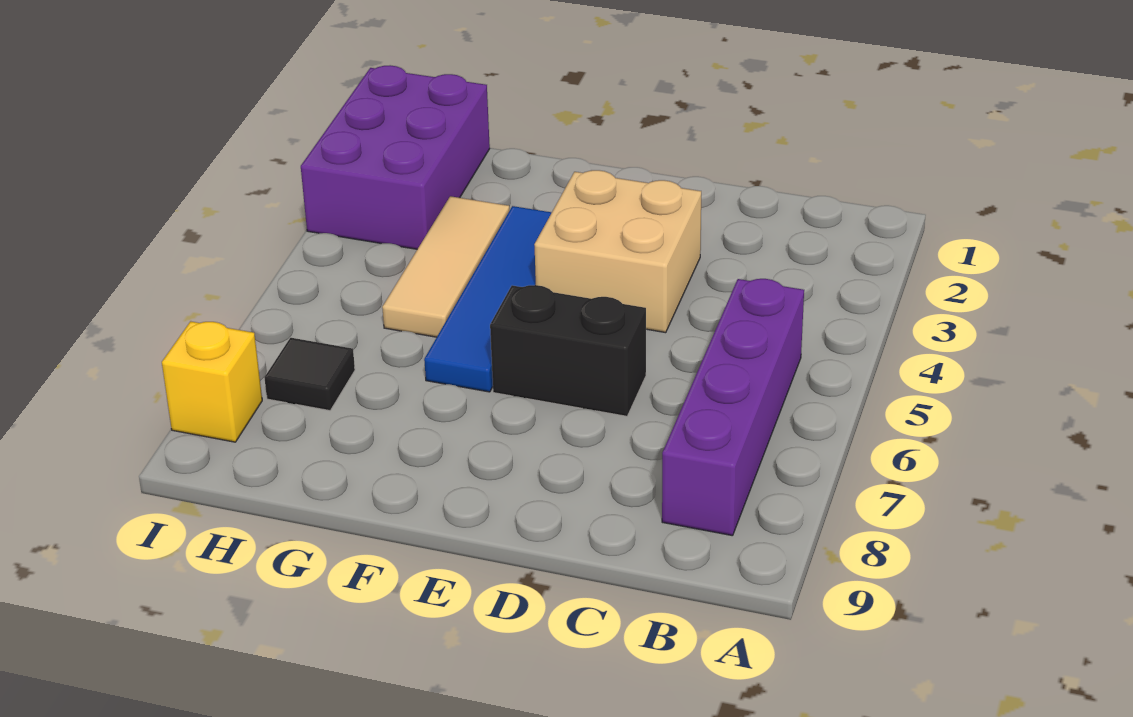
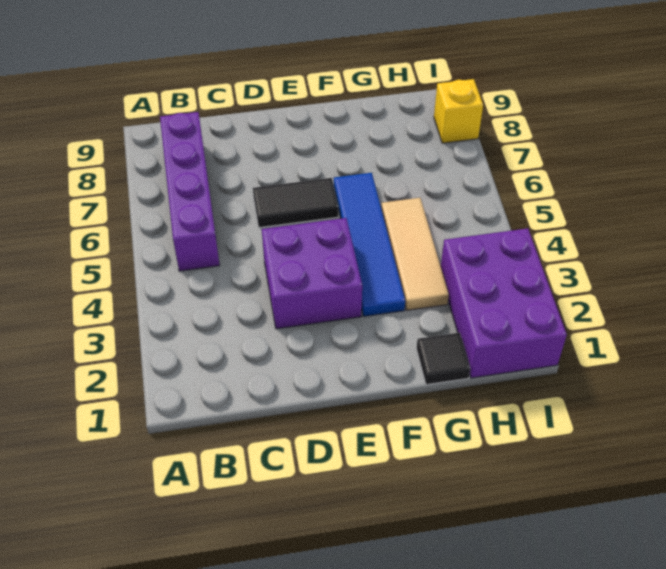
tan 2x2 brick [534,170,701,333] -> purple 2x2 brick [262,218,362,329]
black 1x2 brick [490,285,646,416] -> black 1x2 tile [253,178,338,228]
black 1x1 tile [264,338,355,411] -> black 1x1 tile moved to [416,333,470,385]

